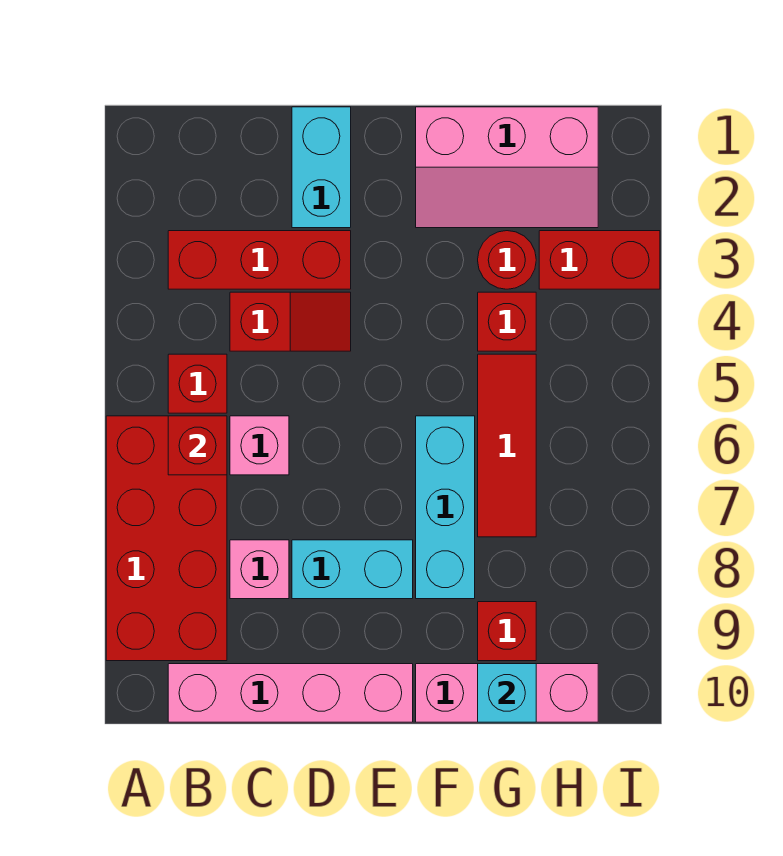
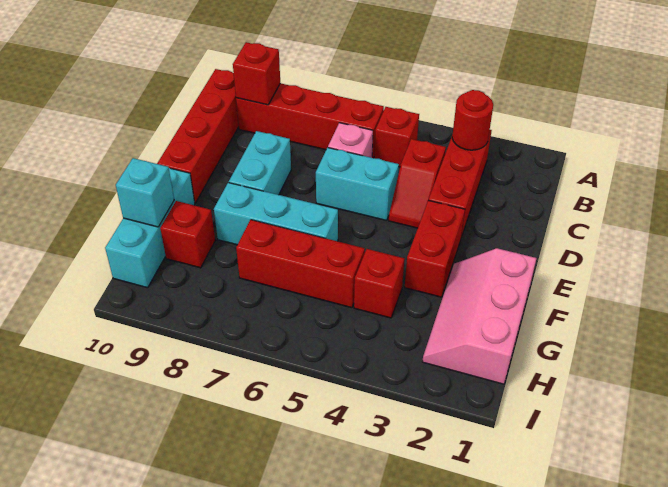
red 2x4 brick [106,416,227,661] -> red 1x4 brick [236,83,384,158]
red 1x1 brick [168,416,227,475] -> red 1x1 brick moved to [233,42,280,105]
pink 1x4 brick [168,664,413,722] -> red 1x4 brick [157,69,239,203]
pink 1x1 brick [230,540,289,599] -> none
cyan 1x2 brick [292,107,351,228] -> cyan 1x2 brick moved to [316,148,399,221]
pink 1x3 brick [416,664,598,722] -> cyan 1x3 brick [105,168,195,288]
red 1x1 round brick [478,231,536,289] -> red 1x1 round brick moved to [452,90,493,150]
red 1x3 tile [478,354,536,537] -> red 1x3 brick [236,220,365,308]
red 1x2 brick [539,231,660,289] -> red 1x2 brick moved to [405,200,465,297]

